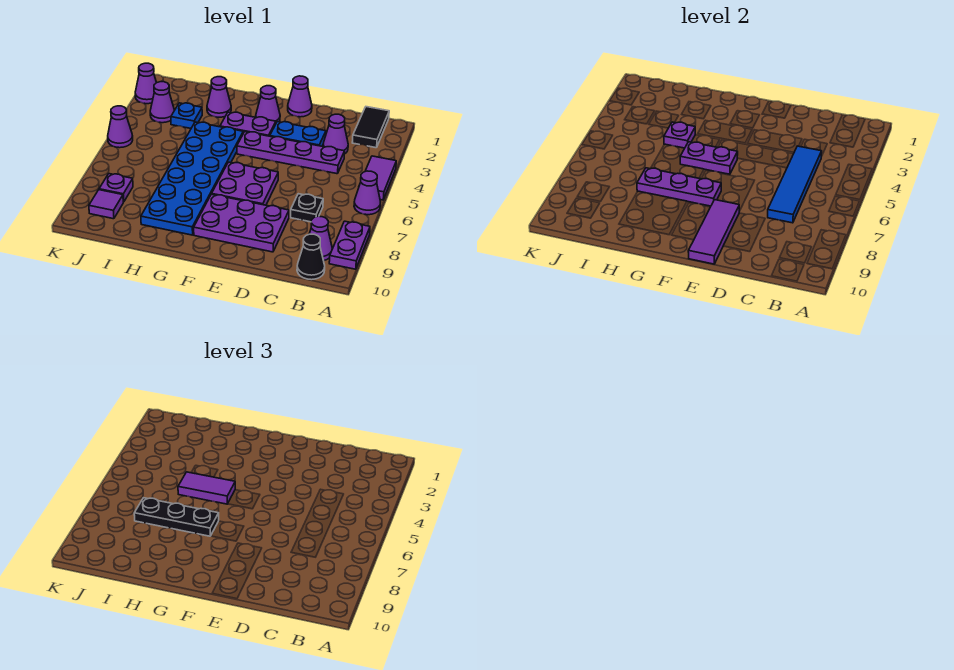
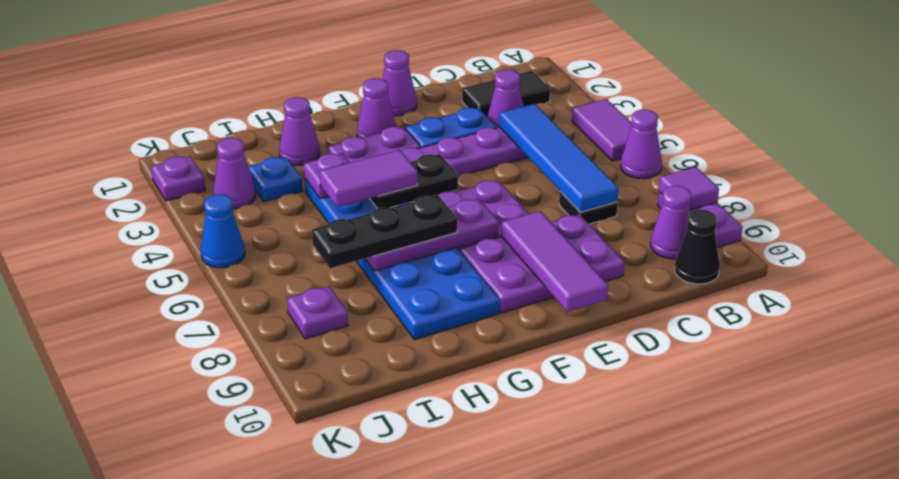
black 1x2 tile [352,107,389,148] -> black 1x2 tile turned to [462,71,550,116]
purple 1x2 plate [680,142,738,174] -> black 1x2 plate [369,154,458,209]
purple 1x1 tile [89,190,123,219] -> purple 1x1 tile moved to [659,167,719,210]
purple 1x1 cone [135,63,156,104] -> purple 1x1 plate [151,157,205,201]
purple 1x1 cone [108,106,133,148] -> blue 1x1 cone [201,194,245,268]

